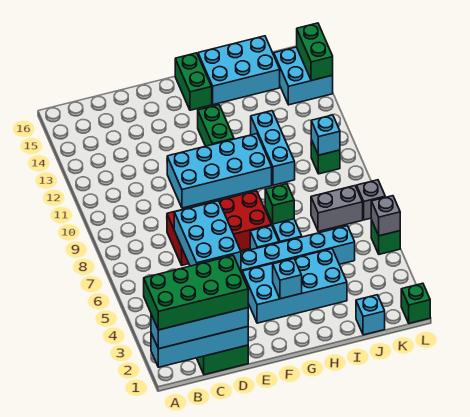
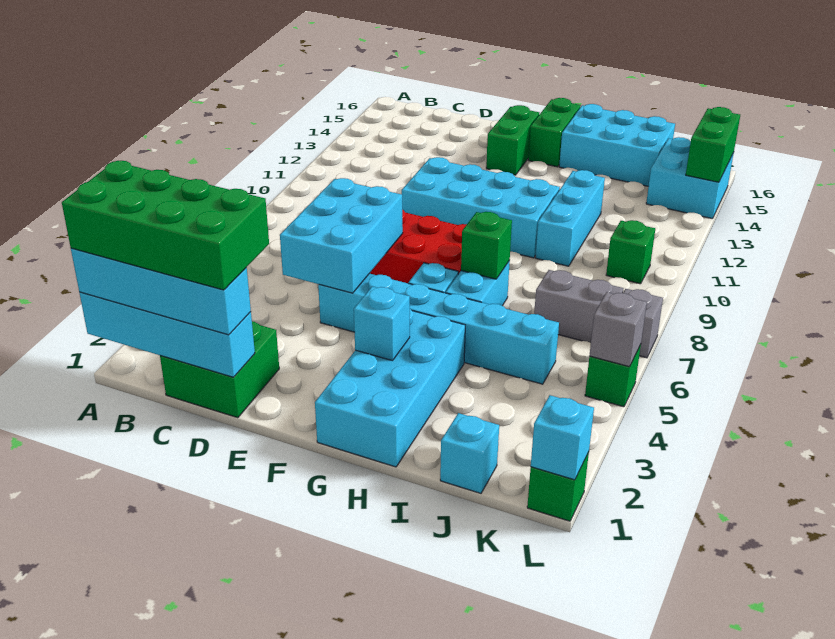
cyan 2x4 brick [242,249,347,323] -> cyan 2x4 brick turned to [315,309,465,467]
green 1x2 brick [198,105,234,146] -> green 1x2 brick moved to [486,105,539,175]
cyan 1x1 brick [311,115,340,155] -> cyan 1x1 brick moved to [531,395,594,480]

